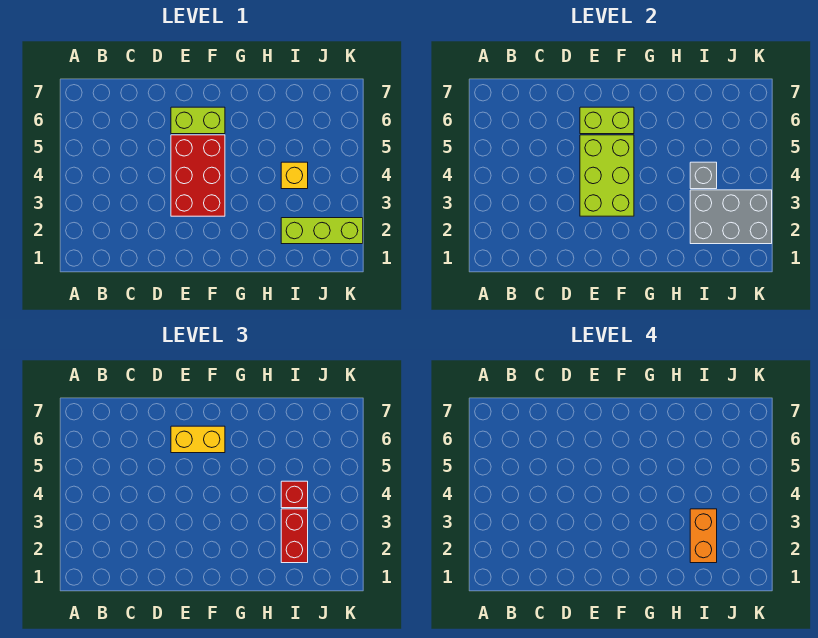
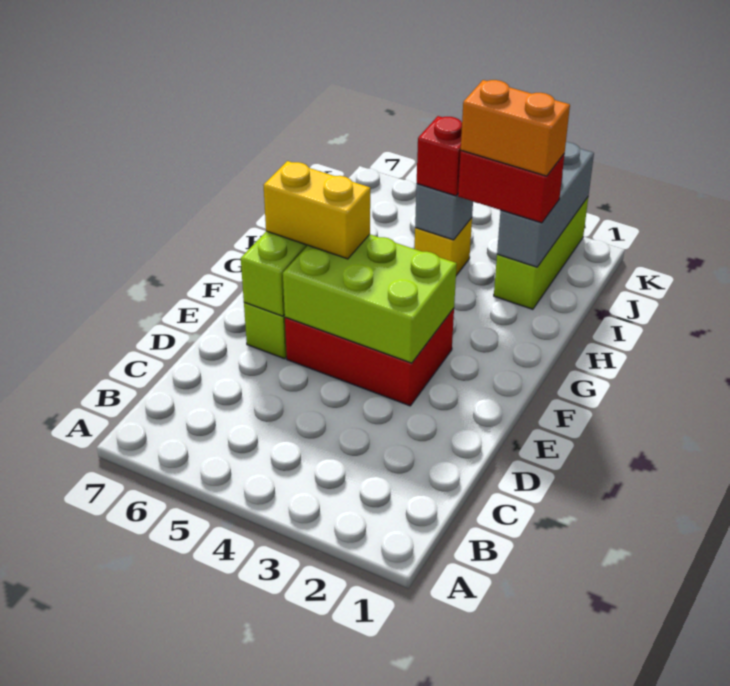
yellow 1x2 brick [171,426,225,453] -> yellow 1x2 brick turned to [264,161,370,259]
grey 2x3 brick [690,190,772,244] -> grey 1x3 brick [497,142,594,267]

